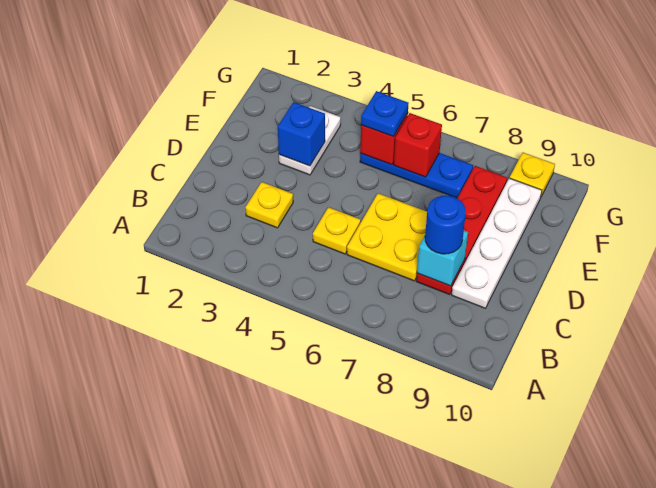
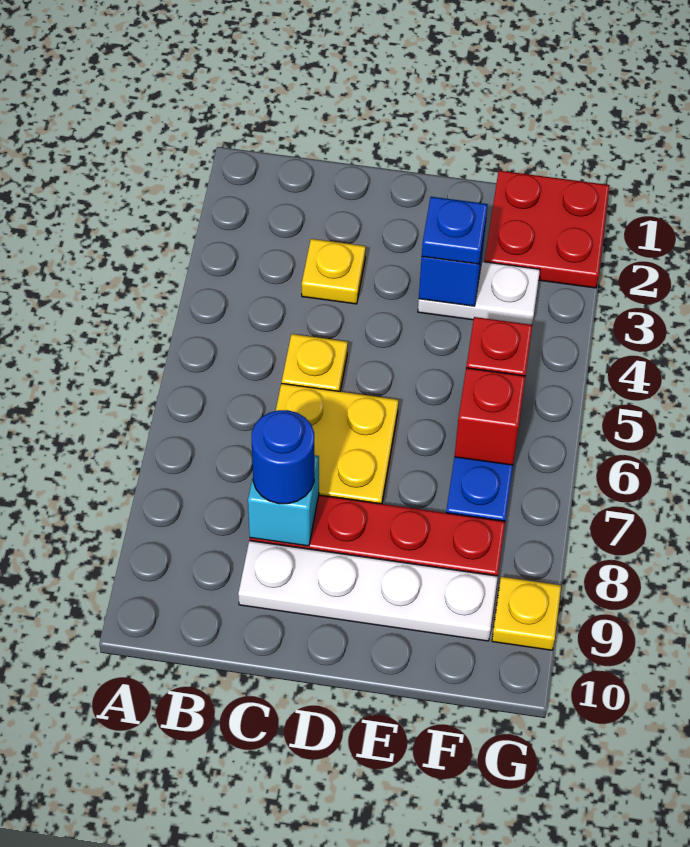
none -> red 2x2 plate [485,171,610,288]
blue 1x1 plate [361,91,409,137] -> blue 1x1 plate moved to [422,197,488,264]

